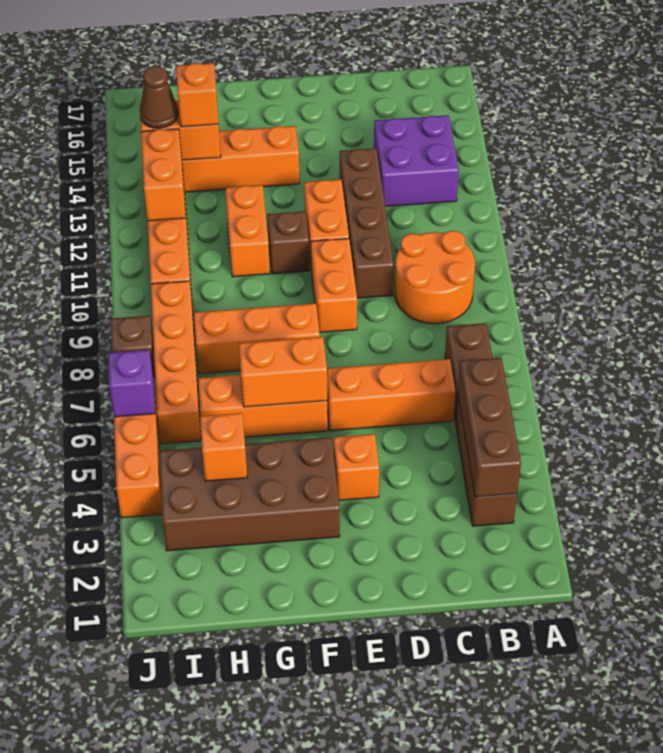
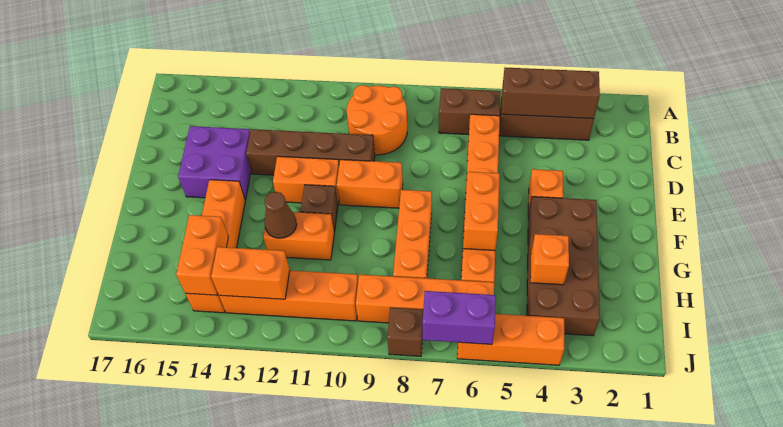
purple 2x2 brick [374,115,459,207] -> purple 2x2 brick moved to [178,126,251,200]
orange 1x1 brick [176,63,219,127] -> none
brown 1x1 cone [140,66,178,128] -> brown 1x1 cone moved to [264,192,297,238]
purple 1x1 brick [108,350,155,417] -> purple 1x2 brick [422,291,496,344]

